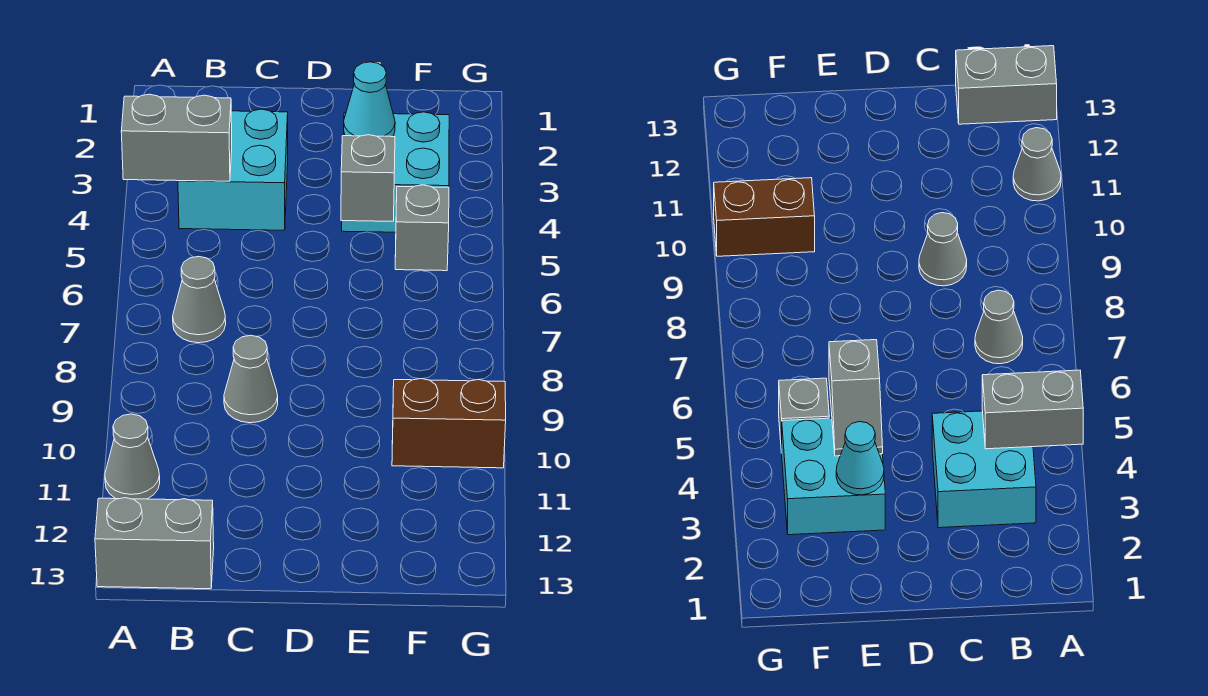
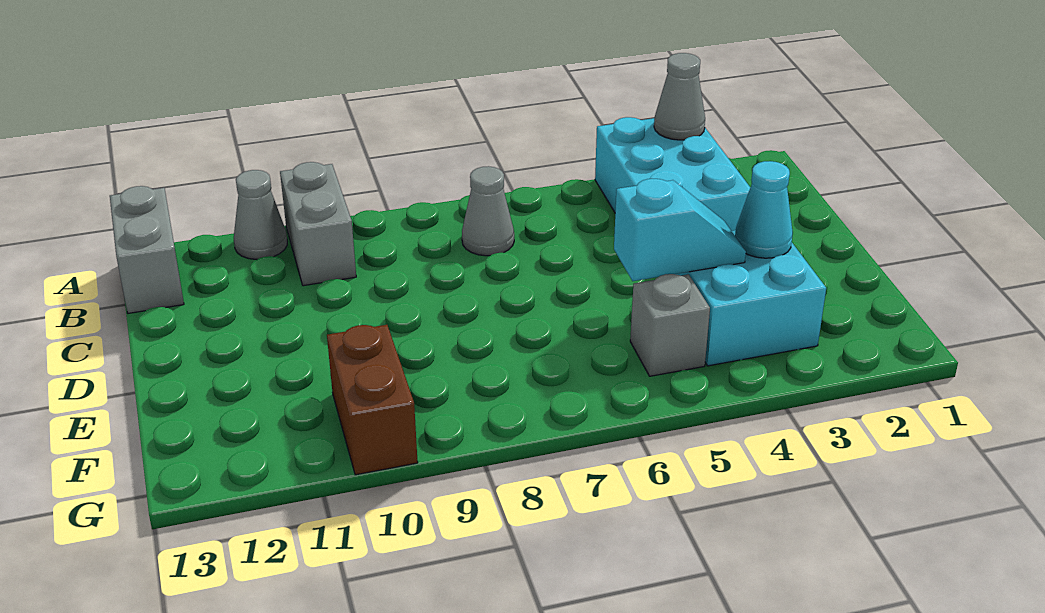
grey 1x2 brick [121,94,232,181] -> grey 1x2 brick moved to [280,162,356,286]
cyan 2x2 brick [178,109,288,230] -> cyan 2x3 brick [595,117,750,231]
grey 1x1 cone [224,335,278,423] -> grey 1x1 cone moved to [654,53,705,140]
grey 1x2 slope [341,135,395,221] -> cyan 1x2 slope [614,179,746,281]

